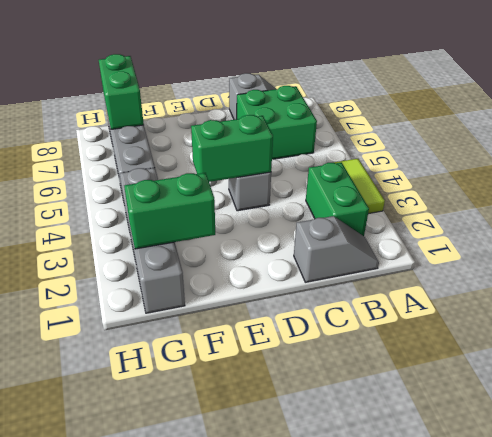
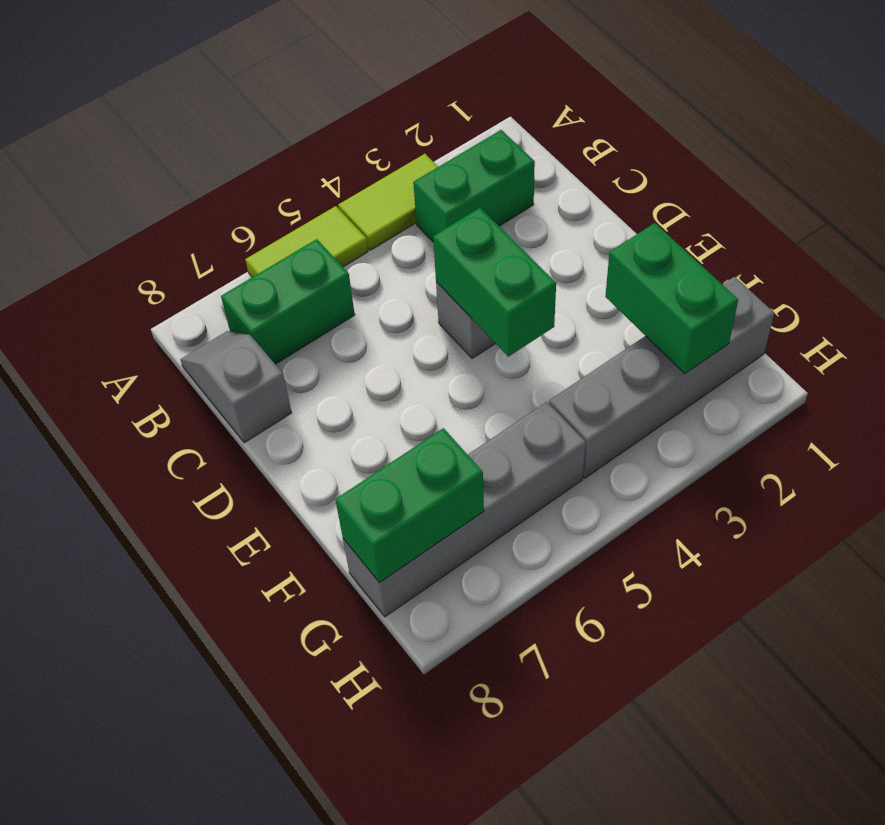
none -> lime 1x2 tile [245,206,368,277]
grey 1x2 slope [294,216,379,282] -> none
green 2x2 brick [237,86,317,159] -> green 1x2 brick [221,239,355,364]

